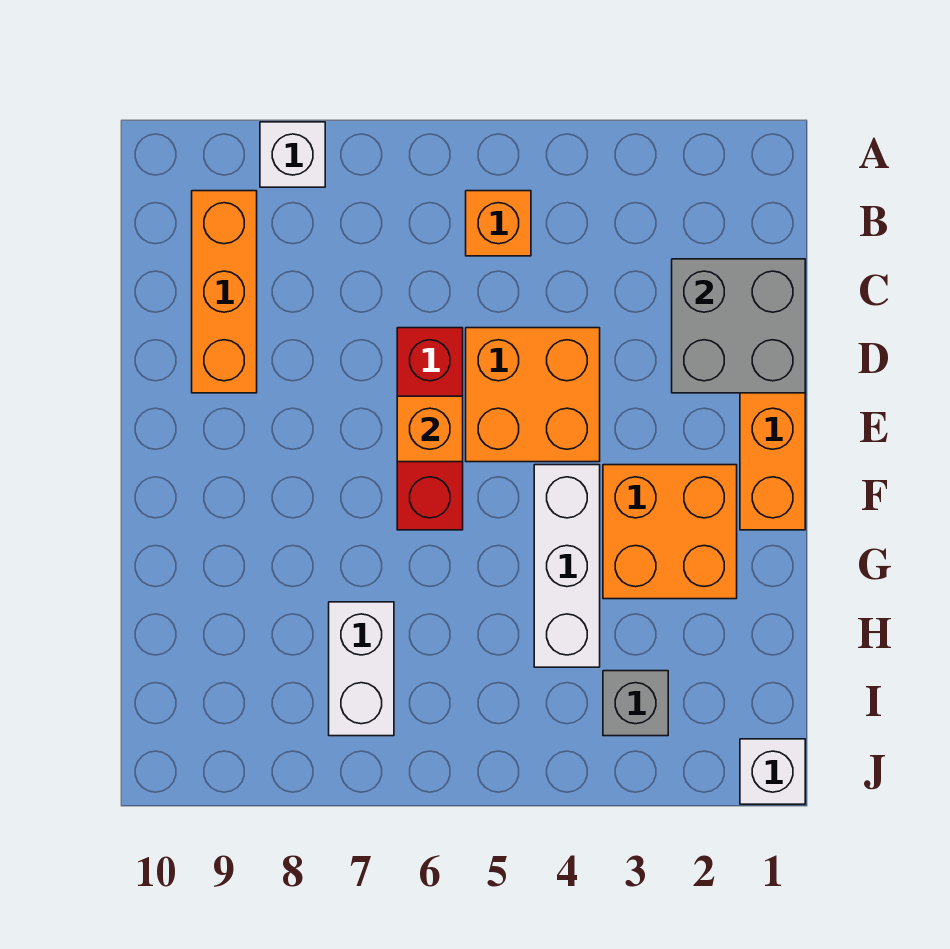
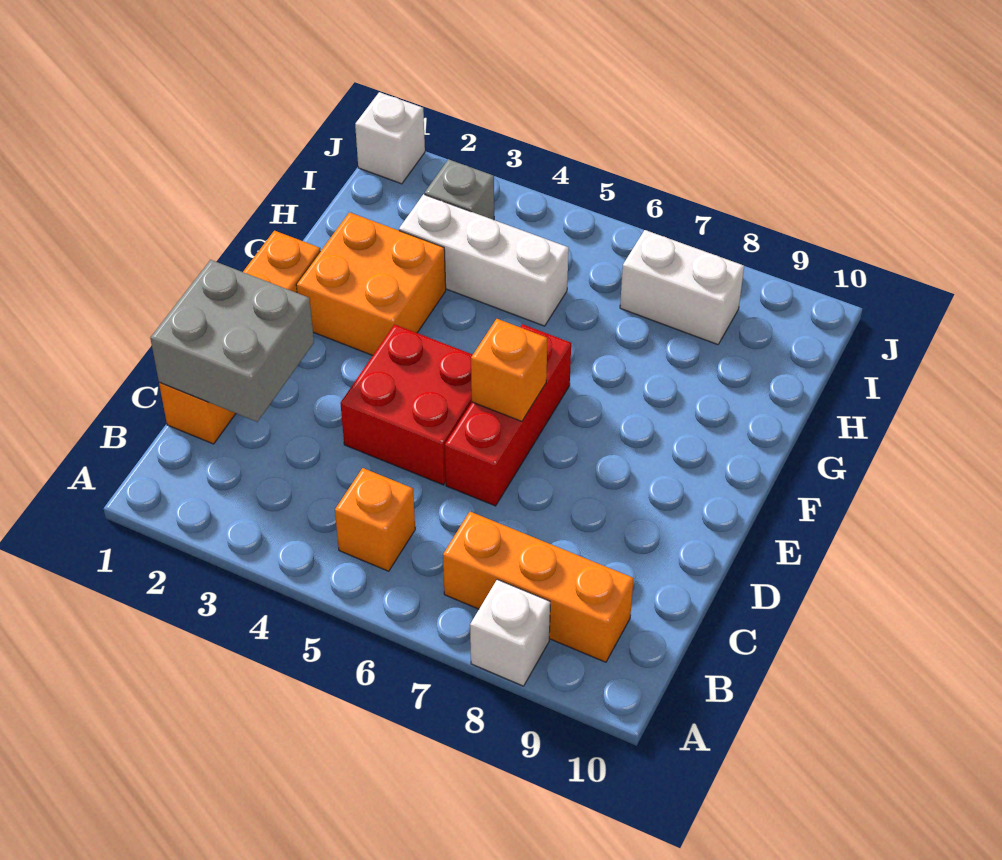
orange 1x3 brick [192,191,257,393] -> orange 1x3 brick turned to [443,512,634,662]
orange 2x2 brick [466,328,600,462] -> red 2x2 brick [340,325,473,485]
white 1x3 brick [534,465,600,667] -> white 1x3 brick turned to [399,194,569,326]
white 1x2 brick [329,602,394,736] -> white 1x2 brick turned to [620,230,744,345]

